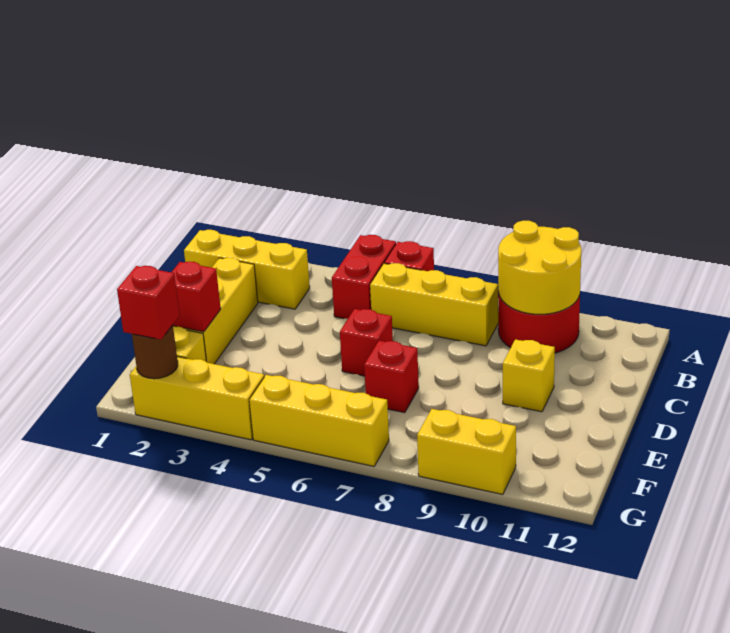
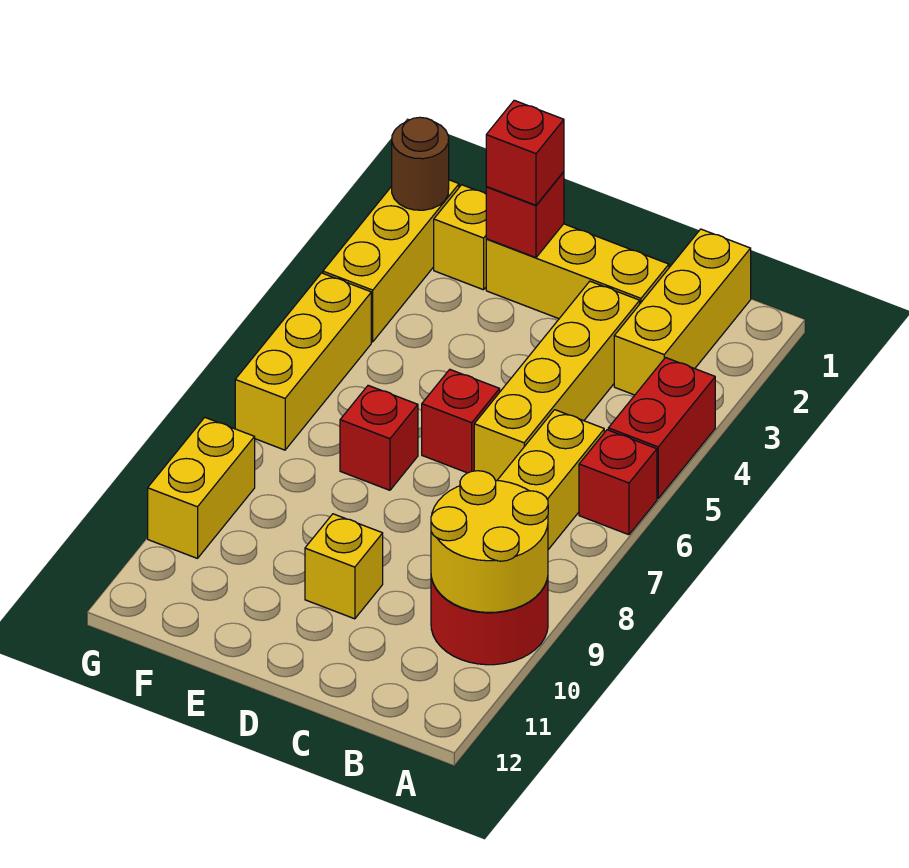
red 1x2 brick [332,235,396,319] -> red 1x2 brick turned to [608,358,715,498]
none -> yellow 1x4 brick [474,281,640,480]
red 1x1 brick [117,266,180,340] -> red 1x1 brick moved to [486,100,564,205]

